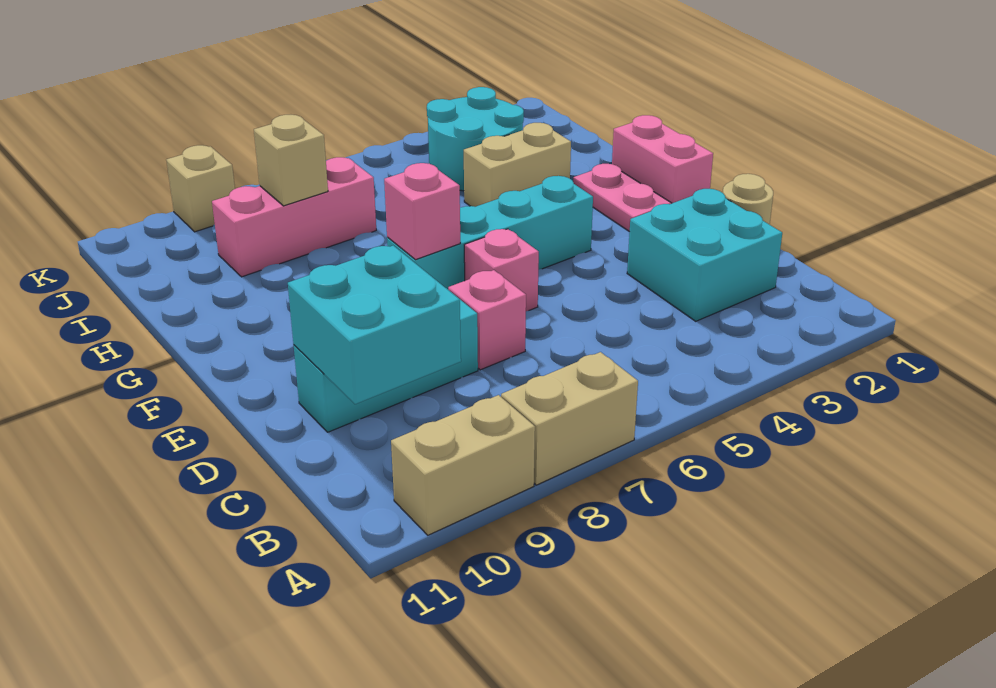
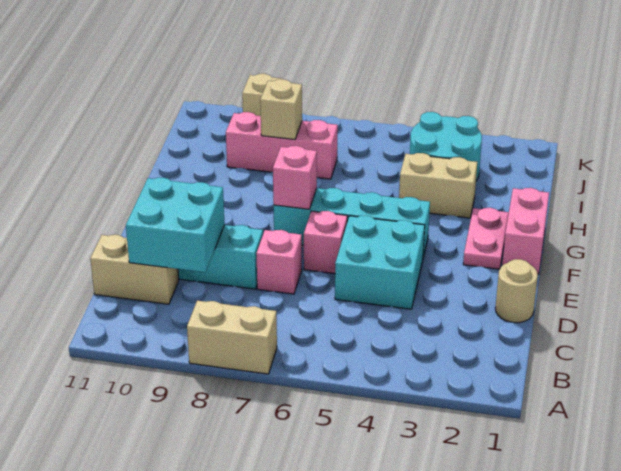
tan 1x2 brick [391,395,535,535] -> tan 1x2 brick moved to [90,235,179,304]
cyan 2x2 brick [627,189,782,321] -> cyan 2x2 brick moved to [335,216,425,309]

